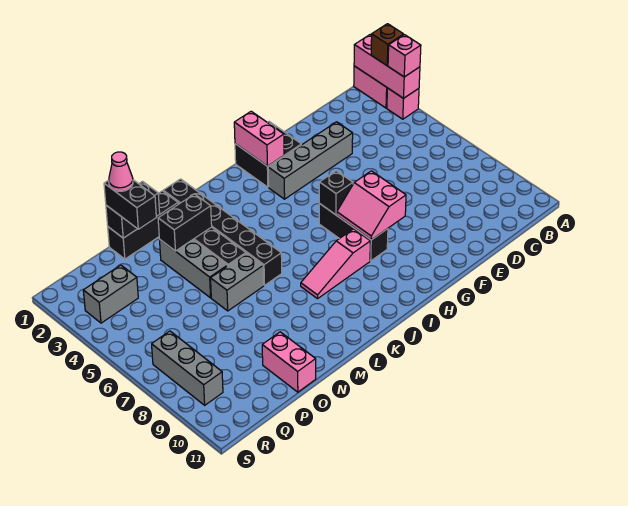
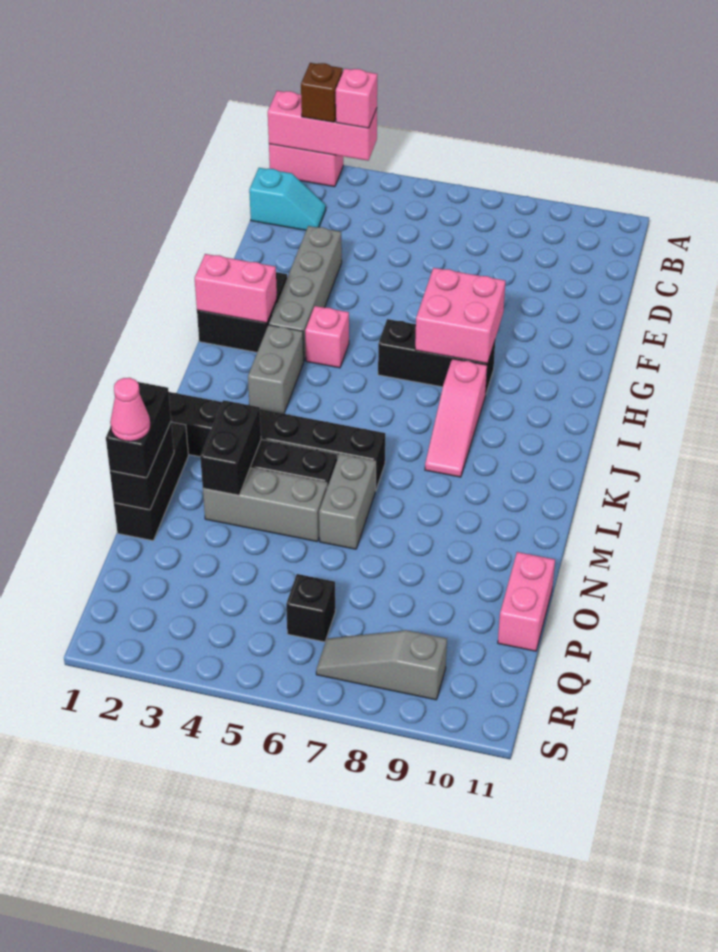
pink 1x1 brick [387,88,419,119] -> pink 1x1 brick moved to [305,306,349,368]
none -> cyan 1x2 slope [249,168,326,230]
pink 2x2 slope [337,171,406,240] -> pink 2x2 brick [415,268,505,363]
black 1x1 brick [319,171,353,215] -> black 1x1 brick moved to [286,574,335,642]
black 1x2 brick [104,180,156,229] -> black 1x2 brick turned to [106,382,171,478]
pink 1x2 brick [262,332,316,392] -> pink 1x2 brick turned to [498,552,555,651]
grey 1x2 brick [83,265,138,323] -> grey 1x2 brick moved to [248,325,304,414]
grey 1x3 brick [152,331,223,405] -> grey 1x3 slope [316,630,447,700]

